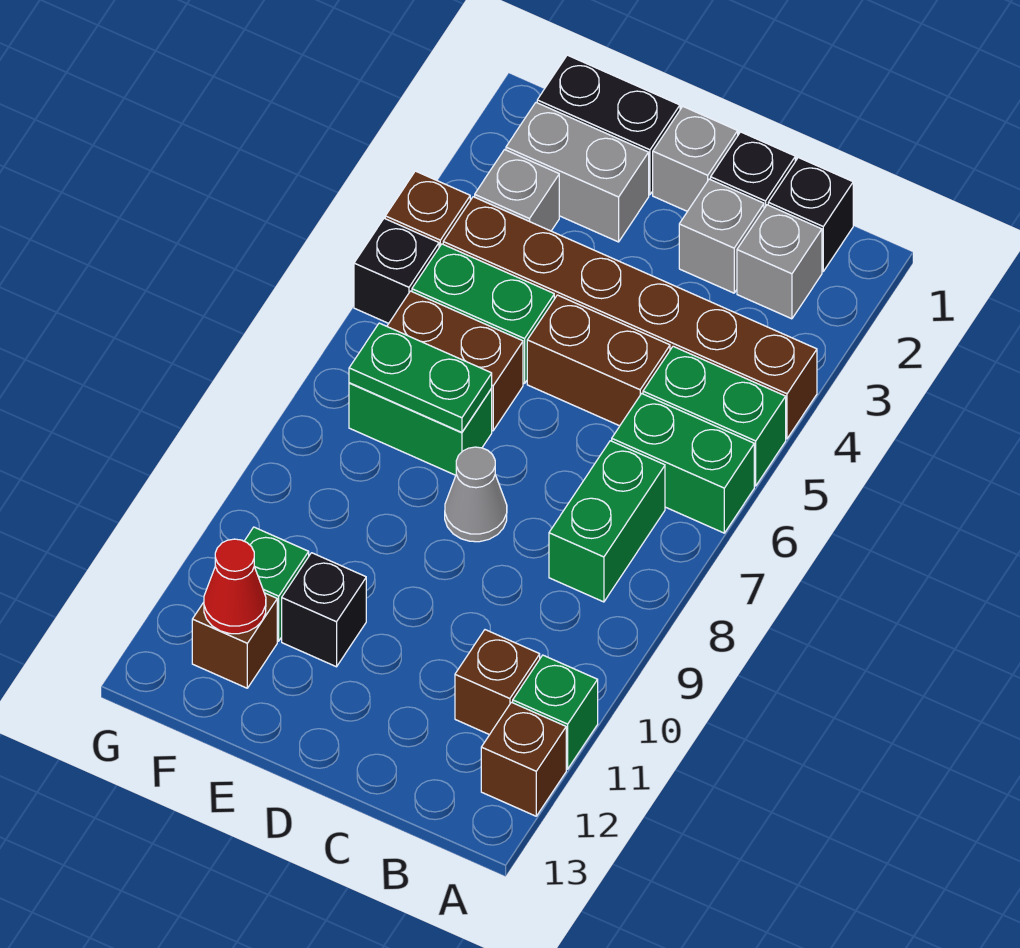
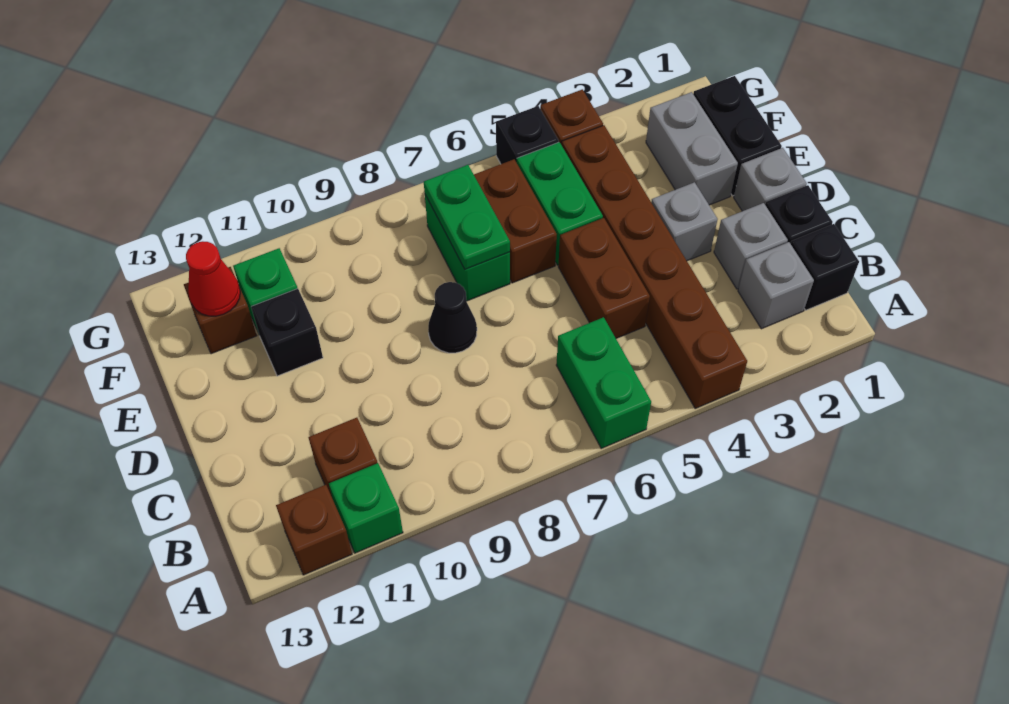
green 1x2 brick [643,346,786,486] -> none
green 1x2 brick [549,441,665,602] -> none
grey 1x1 cone [445,447,507,542] -> black 1x1 cone [428,282,477,353]
grey 1x1 brick [475,150,559,231] -> grey 1x1 brick moved to [651,182,718,261]

